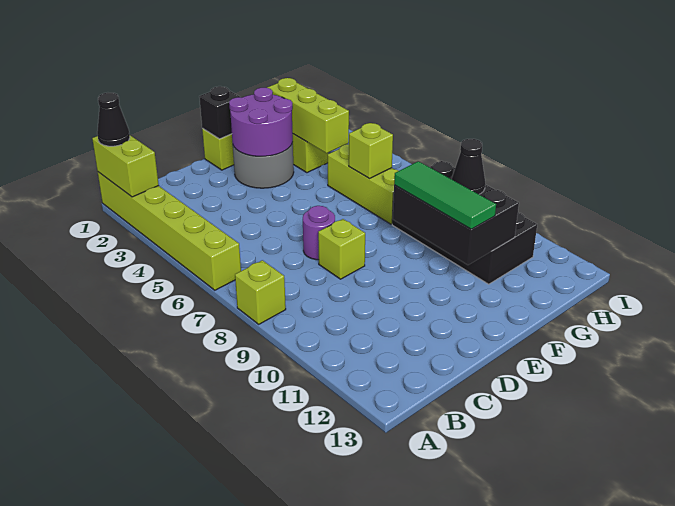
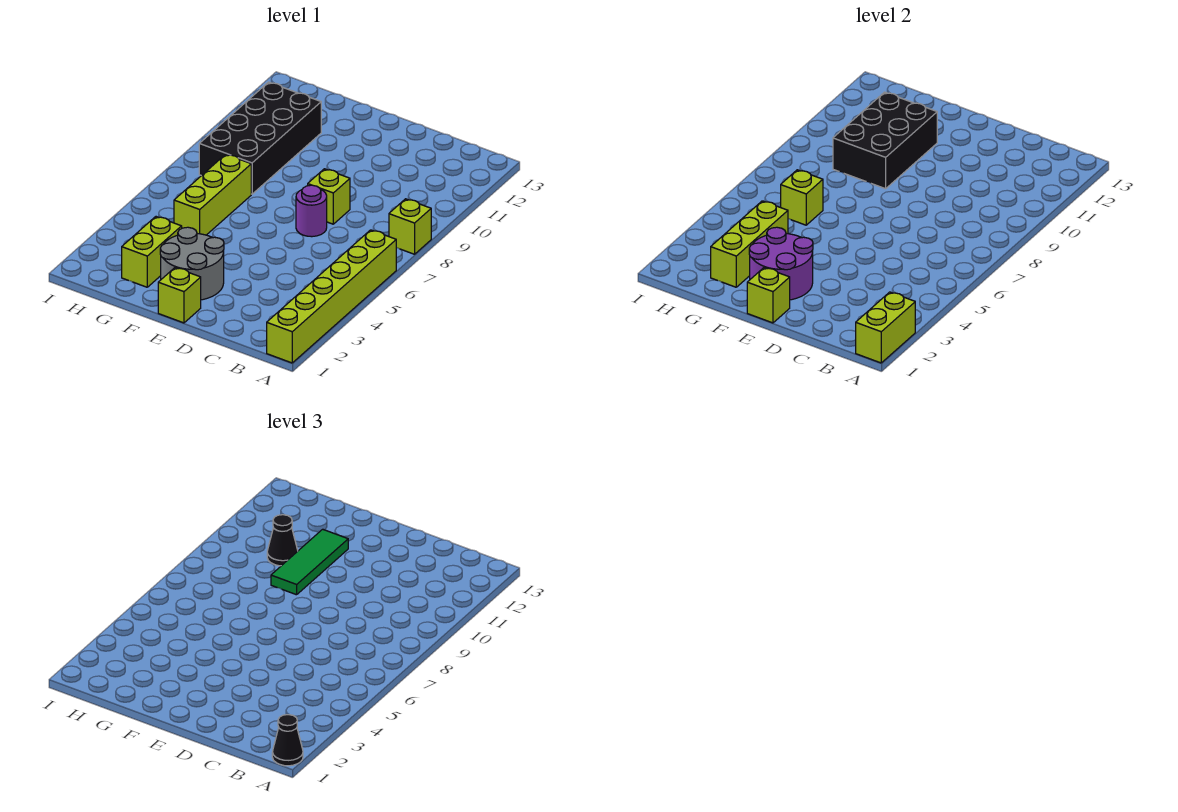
black 1x1 brick [199,86,240,139] -> lime 1x1 brick [747,268,790,323]

